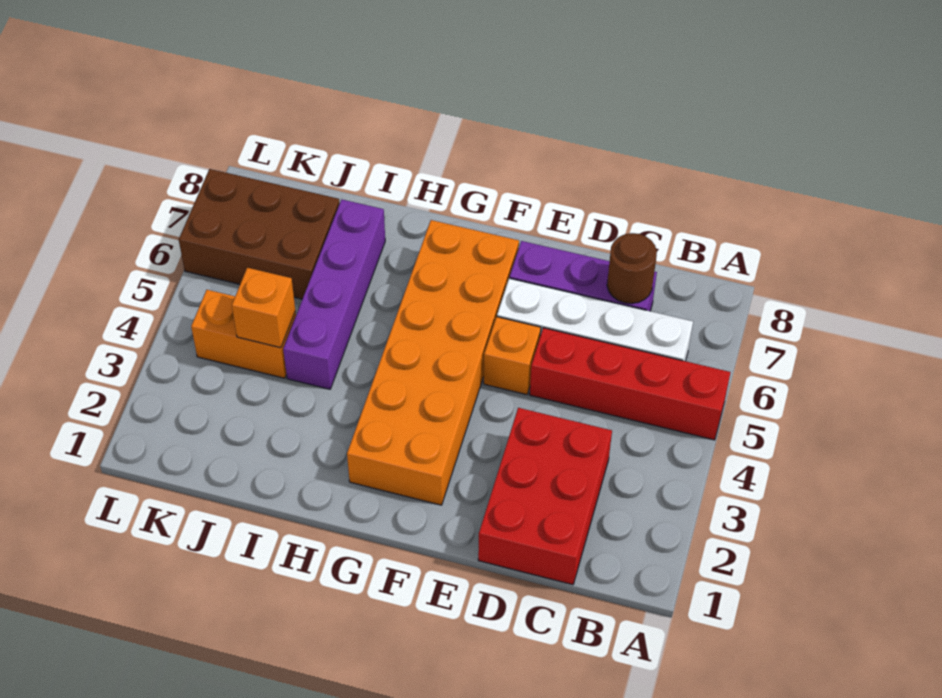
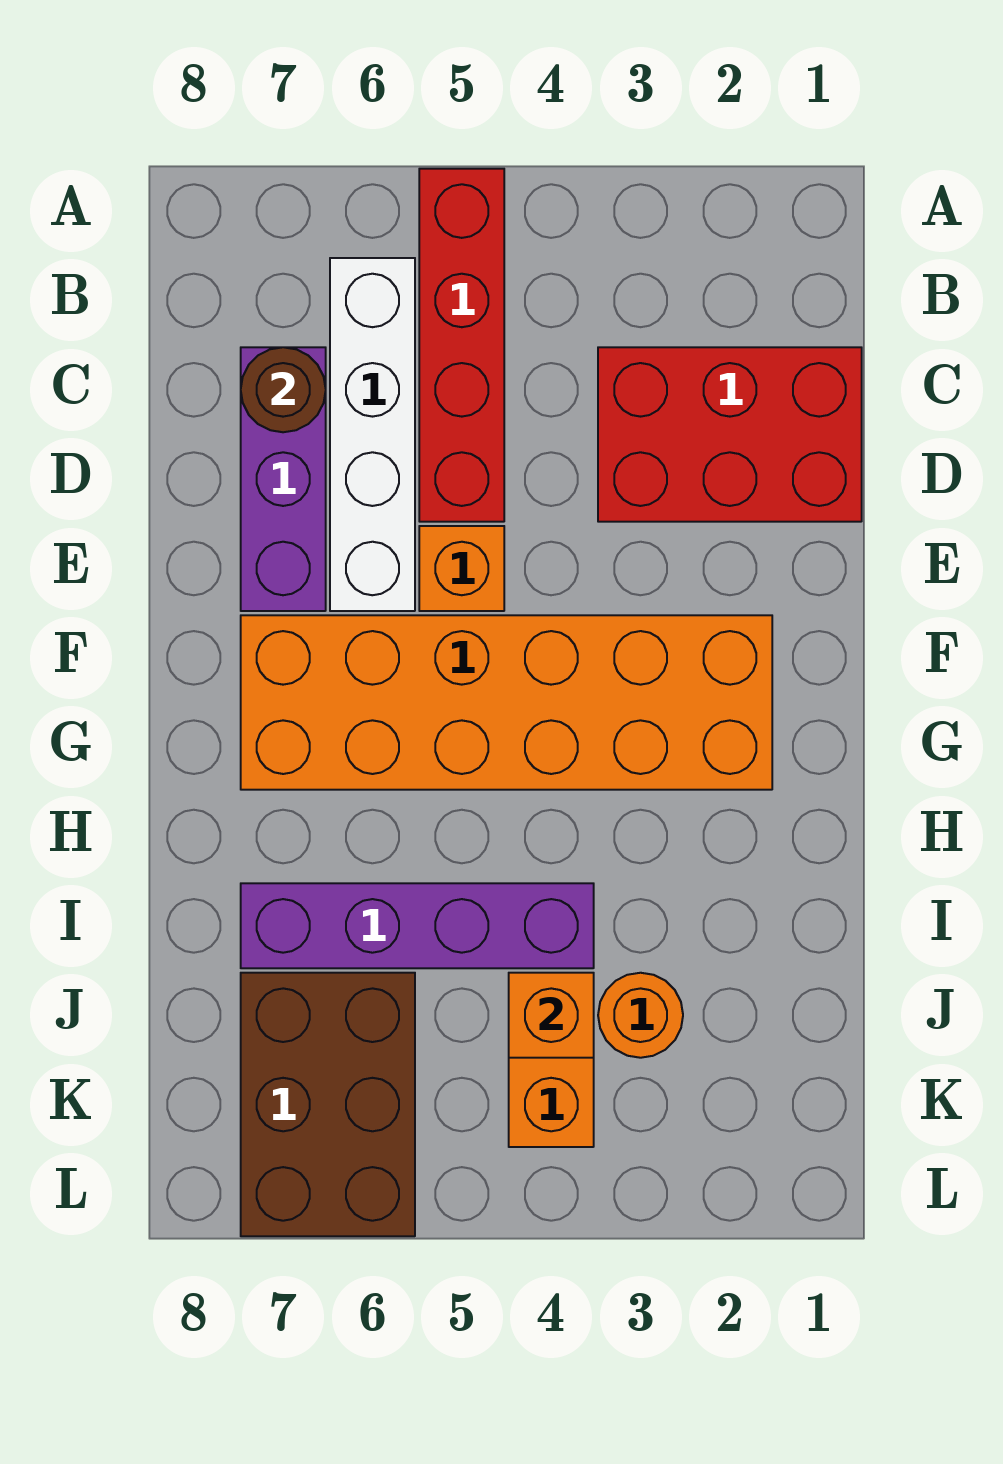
none -> orange 1x1 round brick [598,973,683,1058]

